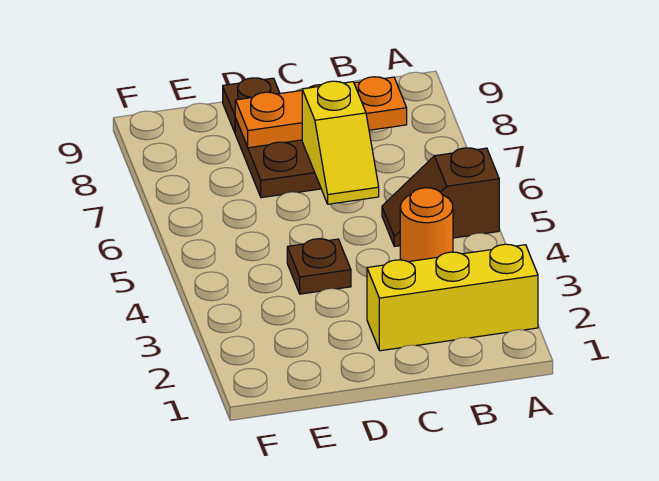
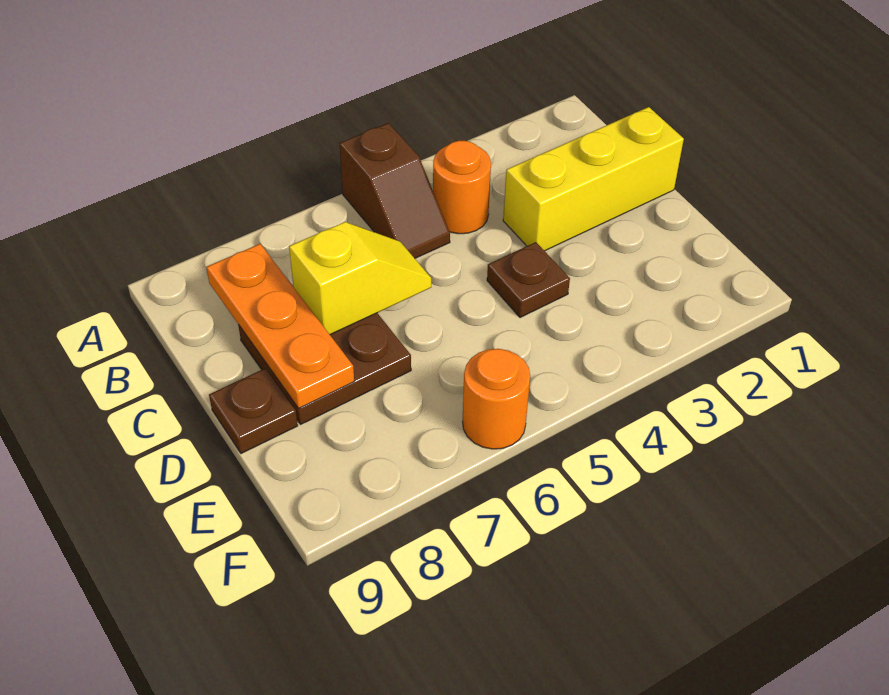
yellow 1x3 brick [367,244,538,351] -> yellow 1x3 brick turned to [503,107,684,251]
none -> orange 1x1 round brick [463,349,530,449]

